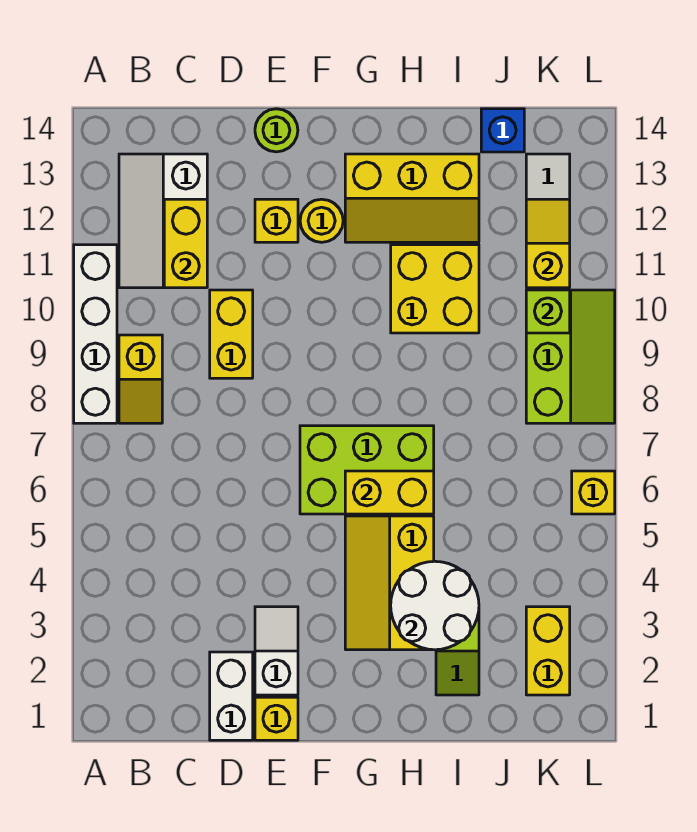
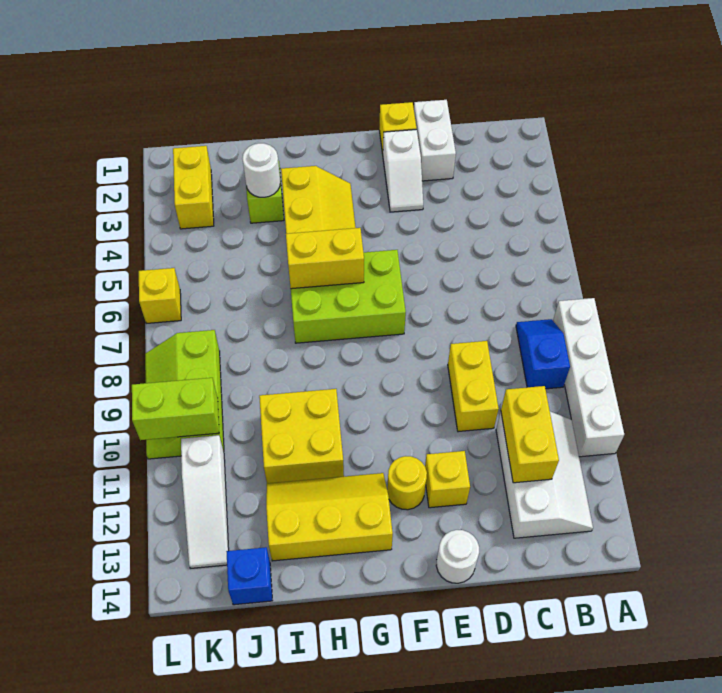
yellow 1x2 slope [119,335,162,423] -> blue 1x2 slope [516,319,570,389]
lime 1x1 round brick [255,109,298,152] -> white 1x1 round brick [436,530,479,583]
white 2x2 round brick [391,561,479,650] -> white 1x1 round brick [242,143,280,197]
lime 1x1 brick [526,290,570,333] -> lime 1x2 brick [132,378,219,440]
yellow 1x2 slope [526,199,570,288] -> none

